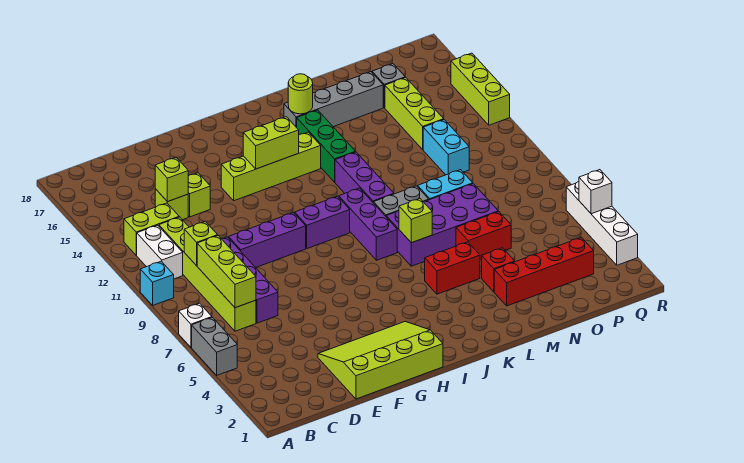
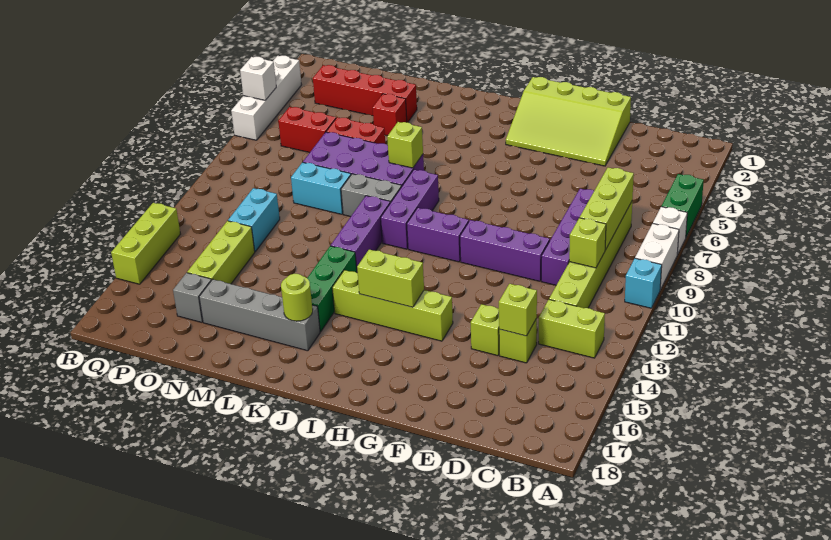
grey 1x2 brick [192,317,237,375] -> green 1x2 brick [661,174,704,237]
white 1x2 brick [137,225,183,279] -> white 1x2 brick moved to [635,224,679,290]
red 1x2 brick [425,242,480,294] -> red 1x2 brick moved to [278,107,336,153]

